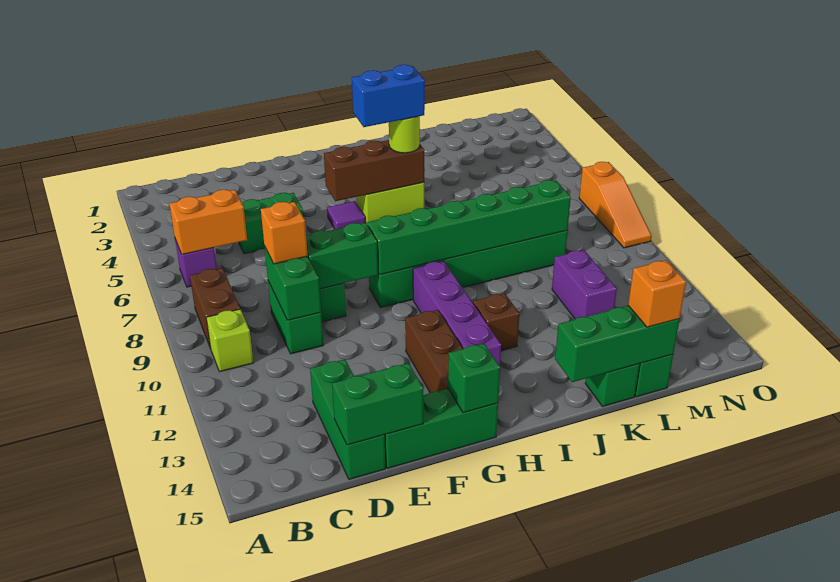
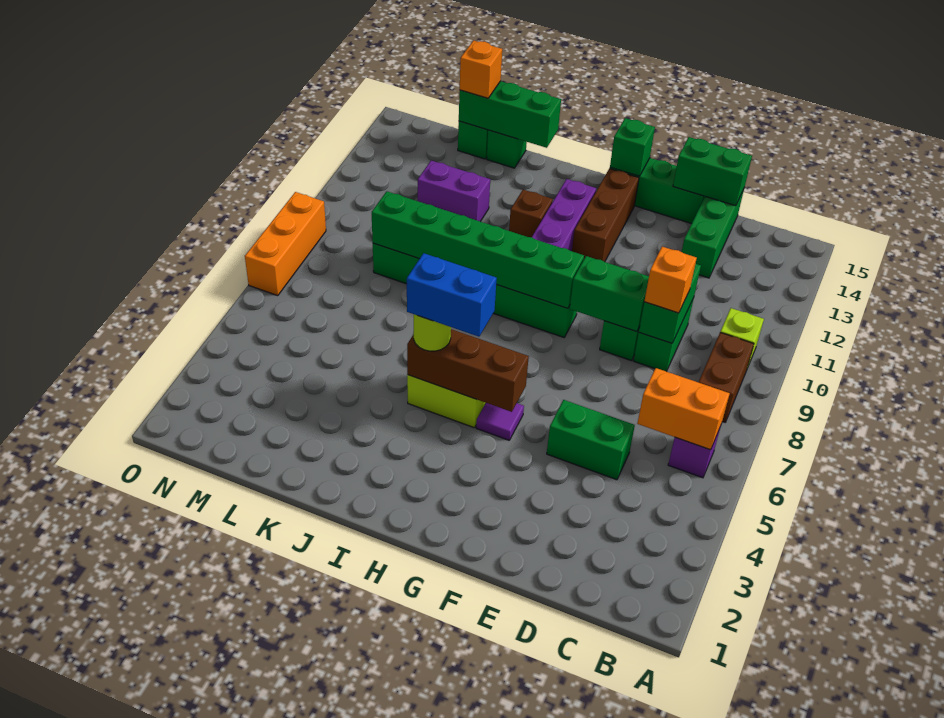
purple 1x2 brick [552,250,617,319] -> purple 1x2 brick turned to [418,161,490,222]
orange 1x3 slope [579,162,651,248] -> orange 1x3 brick [245,192,326,296]

